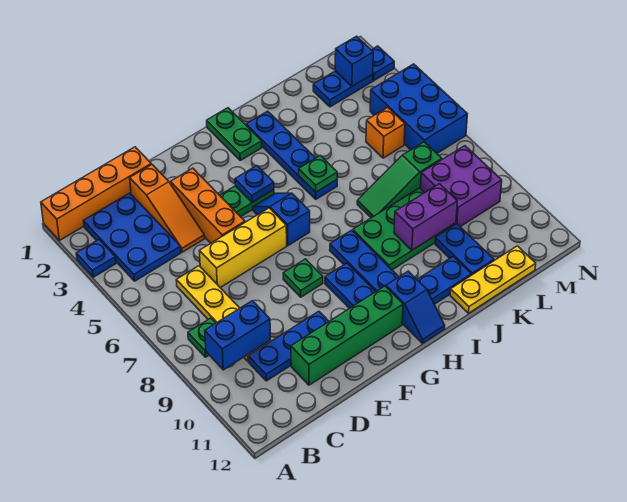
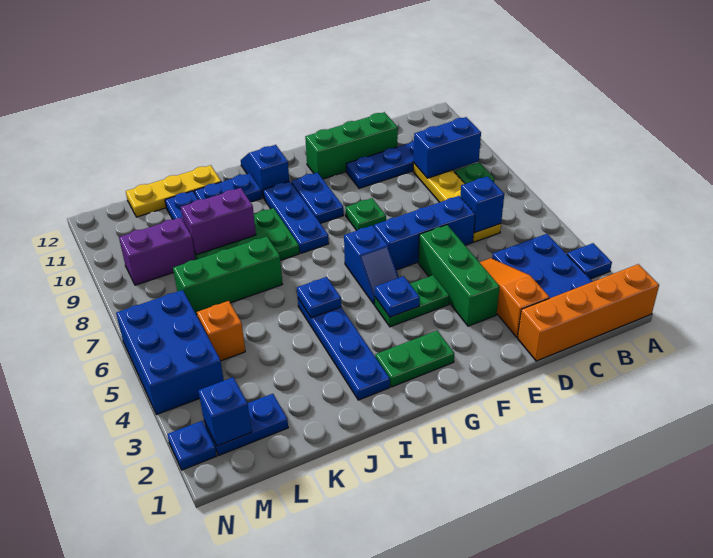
none -> blue 1x1 brick [460,176,504,233]
yellow 1x3 brick [199,208,287,288] -> blue 1x3 brick [374,196,475,270]
green 1x4 brick [291,286,403,385] -> green 1x3 brick [305,112,398,179]
orange 1x3 brick [171,168,245,243] -> green 1x3 brick [418,225,500,326]
green 1x2 plate [207,108,262,160] -> green 1x2 plate turned to [375,331,454,387]
green 1x1 plate [299,156,337,192] -> blue 1x1 plate [297,277,341,318]
green 1x3 slope [357,142,442,218] -> green 1x3 brick [173,236,282,315]
purple 2x2 brick [421,146,502,227] -> purple 1x2 brick [119,217,196,285]

